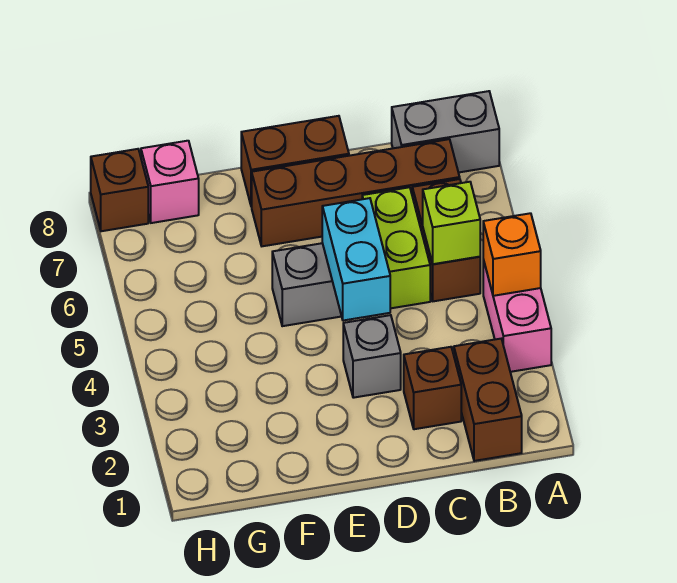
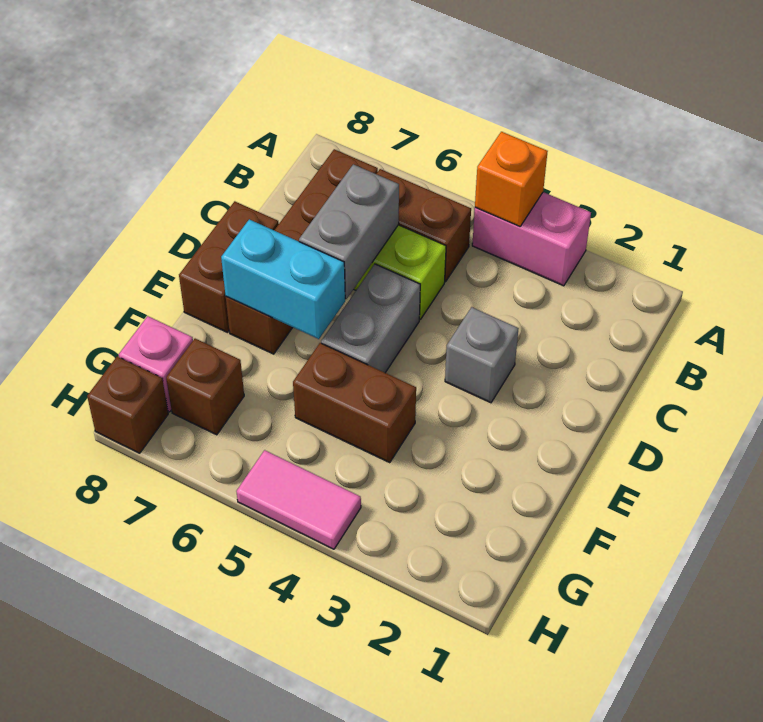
grey 1x2 brick [392,91,499,173] -> grey 1x2 brick moved to [299,164,399,299]
brown 1x2 brick [454,339,522,461] -> brown 1x2 brick moved to [293,343,416,462]
lime 1x1 brick [423,182,480,264] -> none
brown 1x1 brick [404,347,461,429] -> brown 1x1 brick moved to [166,339,244,435]
cyan 1x2 brick [322,198,390,321] -> cyan 1x2 brick moved to [221,219,345,339]
none -> pink 1x2 tile [236,450,361,549]

